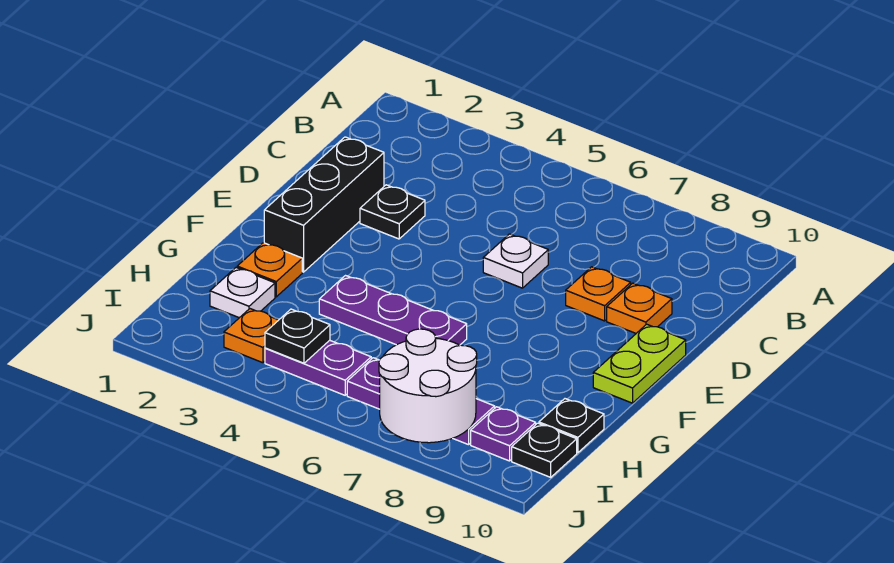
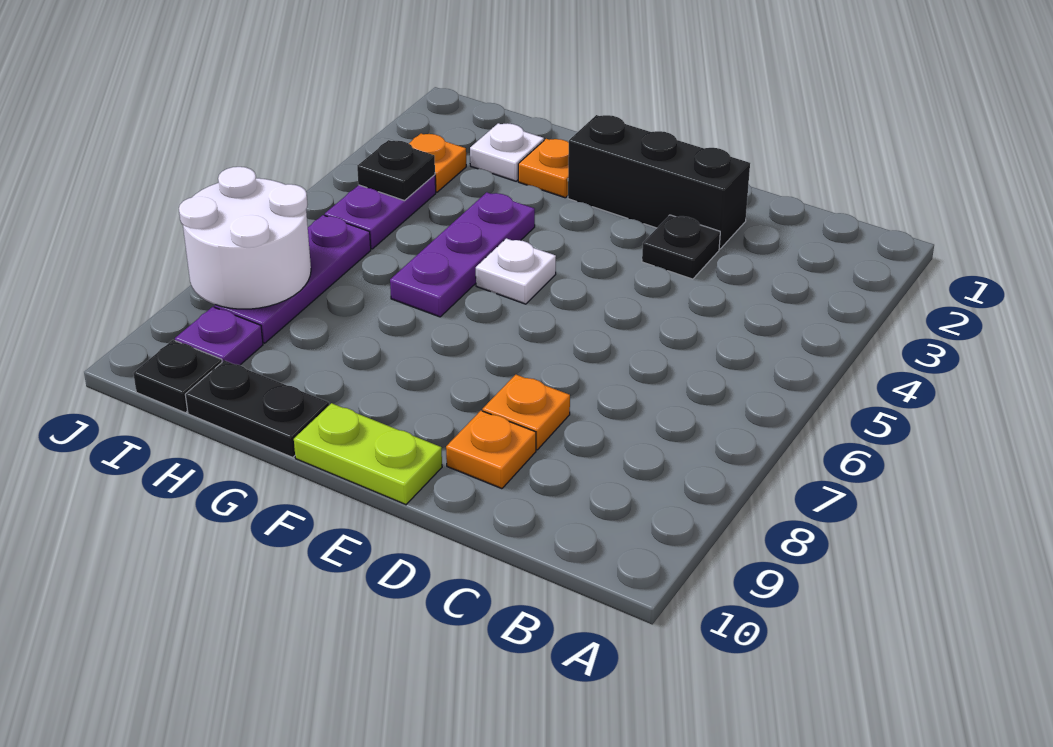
white 1x1 plate [483,234,548,288] -> white 1x1 plate moved to [476,238,556,304]
black 1x1 plate [539,399,604,453] -> black 1x2 plate [185,360,329,458]

